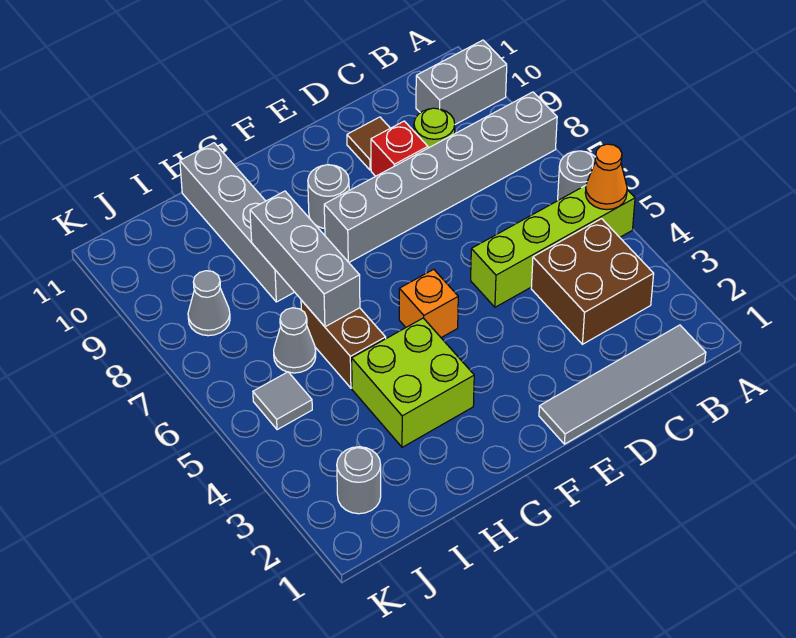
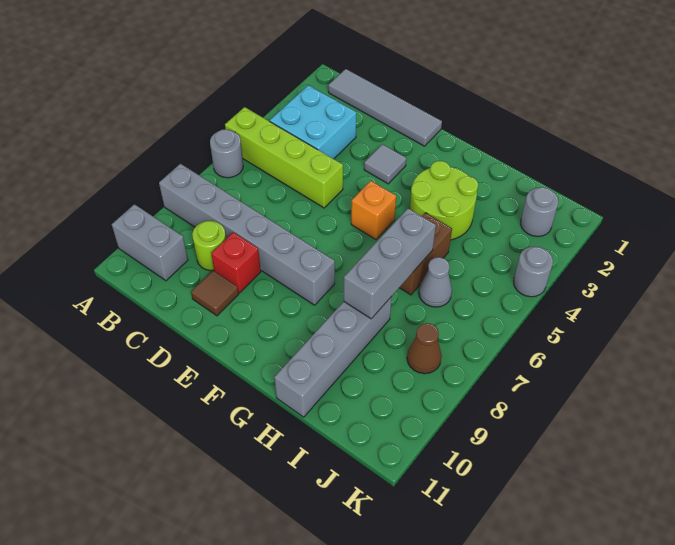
orange 1x1 cone [585,144,627,210] -> none
brown 2x2 brick [531,219,654,344] -> cyan 2x2 brick [270,85,356,159]
grey 1x1 round brick [308,165,349,229] -> grey 1x1 round brick moved to [514,246,553,297]
lime 2x2 brick [352,318,474,447] -> lime 2x2 round brick [410,161,478,240]
grey 1x1 tile [253,372,312,430] -> grey 1x1 tile moved to [364,144,406,184]
grey 1x1 cone [188,271,230,336] -> brown 1x1 cone [407,323,442,374]

